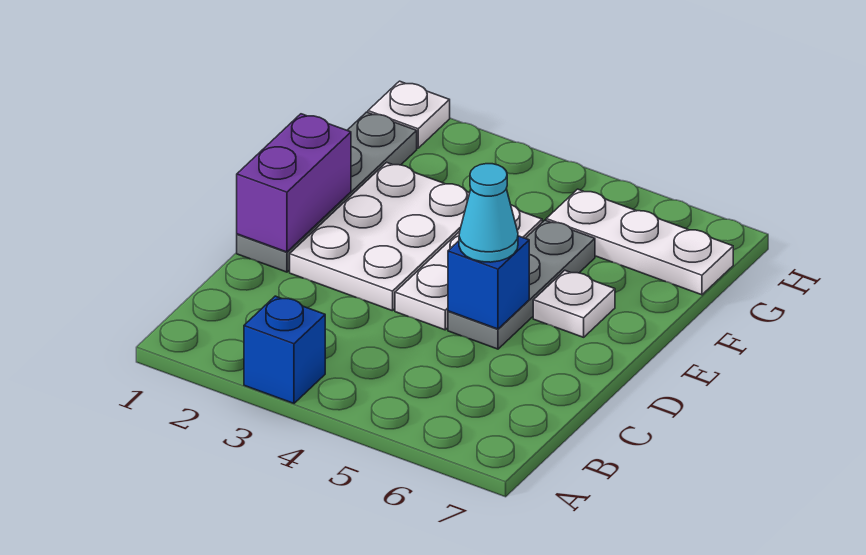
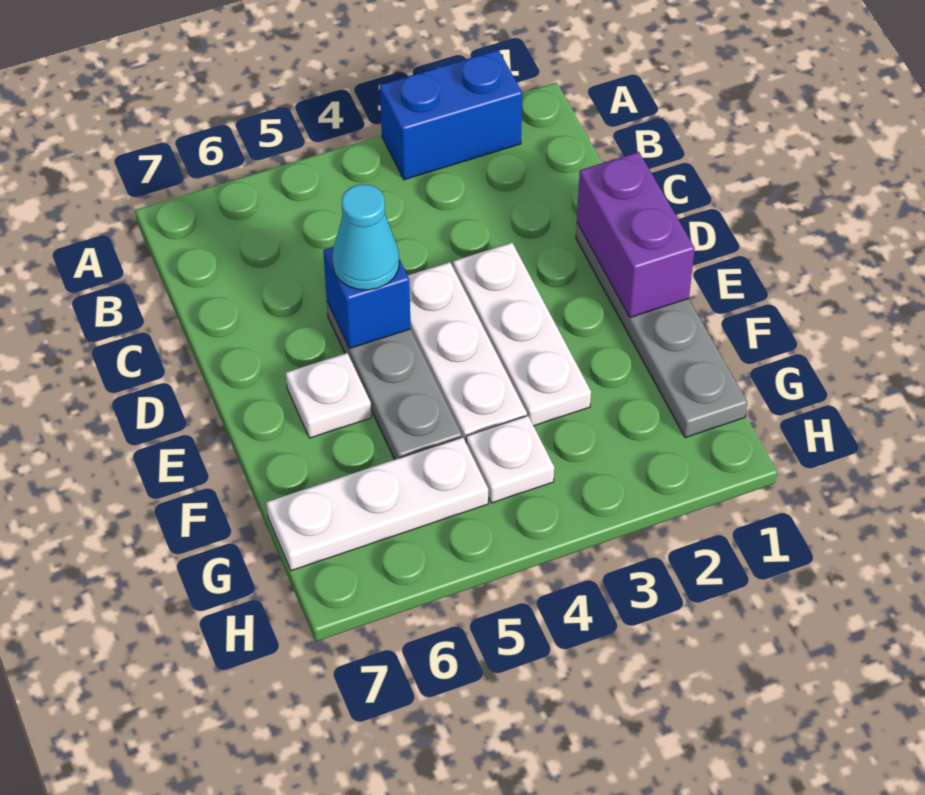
blue 1x1 brick [244,296,325,403] -> blue 1x2 brick [380,50,522,180]
white 2x3 plate [290,162,470,311] -> white 1x3 plate [453,243,591,426]
white 1x1 plate [368,81,450,148] -> white 1x1 plate moved to [466,416,554,503]

